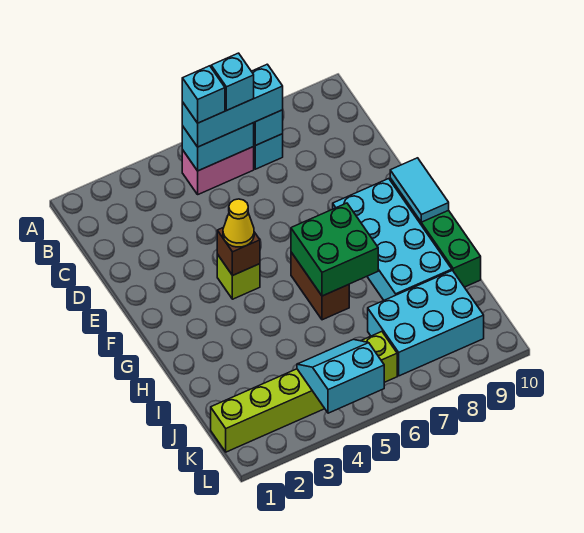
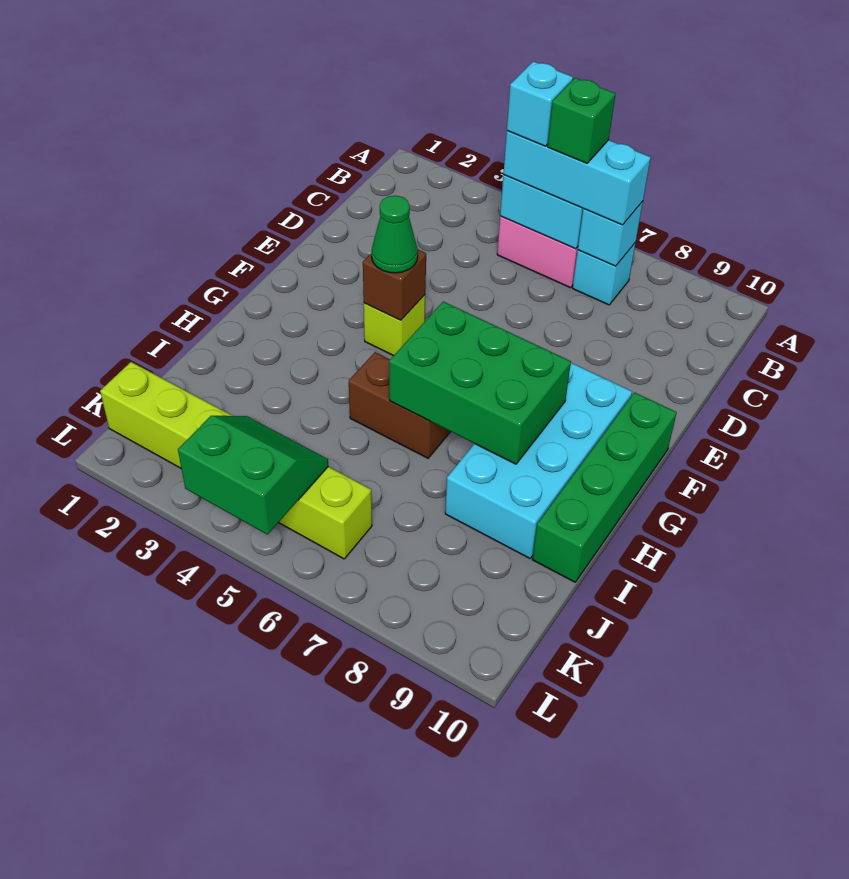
cyan 1x1 brick [211,53,254,111] -> green 1x1 brick [548,78,615,163]
yellow 1x1 cone [223,199,254,247] -> green 1x1 cone [372,196,418,273]
cyan 1x2 tile [390,158,449,222] -> none
brown 1x2 brick [291,252,349,320] -> brown 1x2 brick turned to [349,352,451,458]
green 2x2 brick [291,203,378,296] -> green 2x3 brick [389,302,571,464]
cyan 2x3 brick [368,270,484,376] -> none
cyan 2x2 slope [297,339,384,413] -> green 2x2 slope [178,416,328,534]

